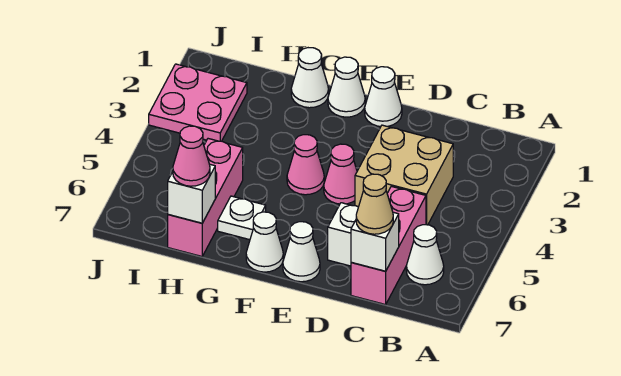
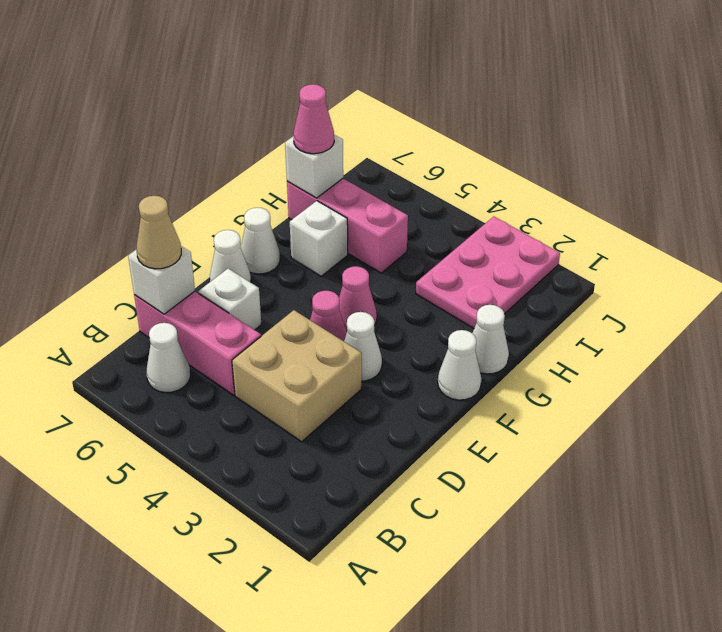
white 1x1 cone [365,67,402,127] -> white 1x1 cone moved to [344,312,382,381]
white 1x1 plate [218,196,266,240] -> white 1x1 brick [290,201,348,276]
pink 2x2 plate [149,64,247,141] -> pink 2x3 plate [416,217,560,328]

